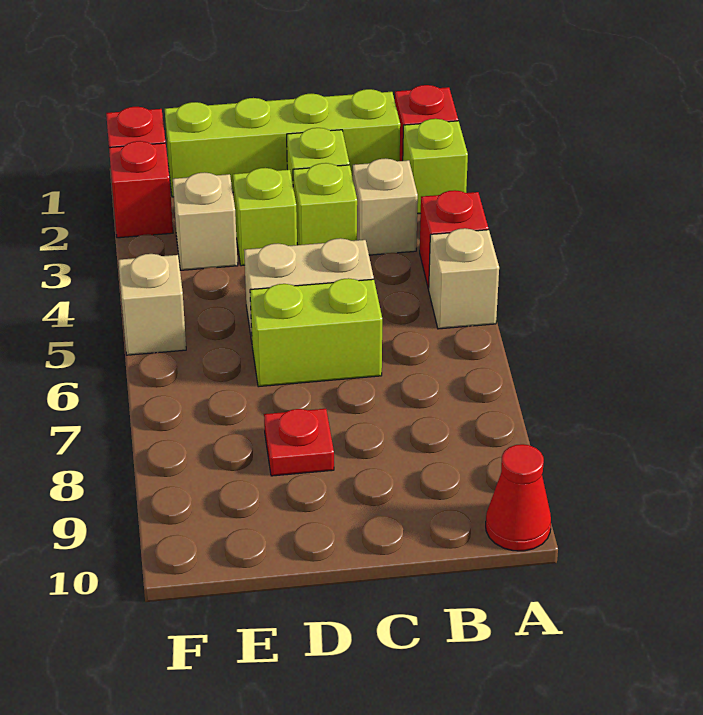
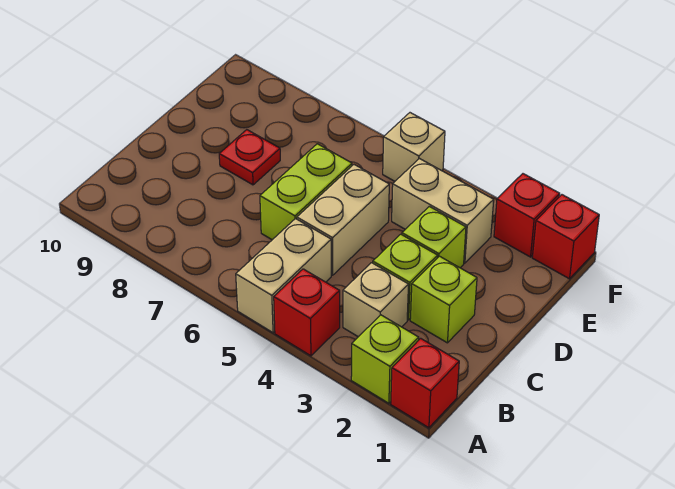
tan 1x1 brick [429,228,499,329] -> tan 1x2 brick [236,219,331,333]
red 1x1 cone [486,444,551,551] -> none
lime 1x4 brick [165,89,400,197] -> none
tan 1x1 brick [173,172,238,270] -> tan 1x2 brick [392,159,494,263]

